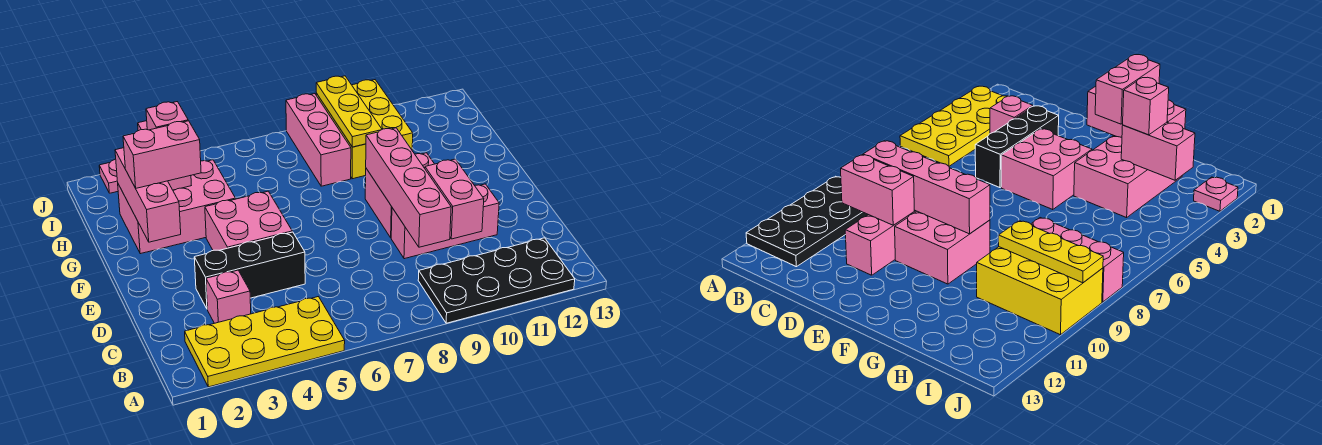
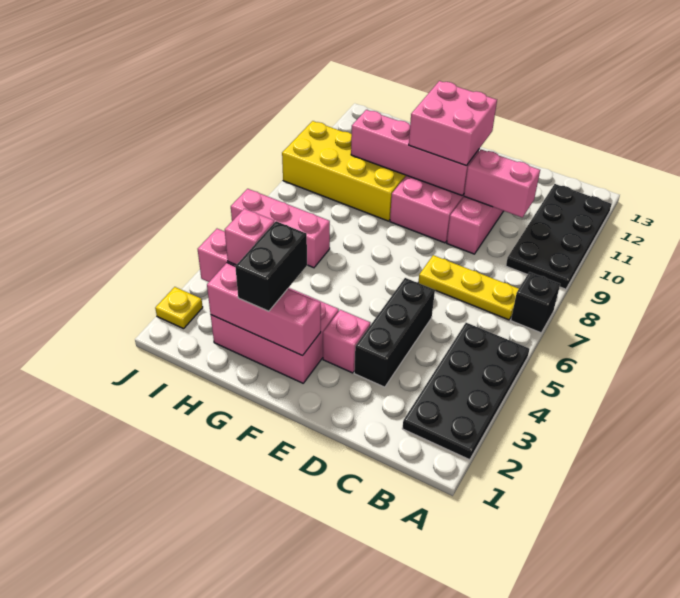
yellow 2x4 plate [185,297,345,387] -> black 2x4 plate [402,323,529,460]
none -> black 1x1 brick [511,272,560,333]
pink 1x1 brick [206,270,251,323] -> pink 1x1 brick moved to [323,310,370,373]
pink 1x4 brick [366,128,451,247] -> pink 1x4 brick moved to [351,110,479,196]
pink 2x2 brick [205,191,292,250] -> pink 2x2 brick moved to [409,81,497,166]
pink 2x3 brick [118,160,235,254] -> pink 2x3 brick turned to [211,288,339,383]
pink 1x2 brick [123,121,201,188] -> black 1x2 brick [235,221,307,311]
pink 1x3 brick [286,94,351,186] -> pink 1x3 brick moved to [231,189,330,268]
yellow 2x3 brick [316,80,413,179] -> yellow 2x4 brick [282,121,406,221]
yellow 1x3 plate [316,76,382,147] -> yellow 1x3 plate moved to [418,255,519,320]
pink 1x1 plate [99,159,118,193] -> yellow 1x1 plate [155,287,203,329]

